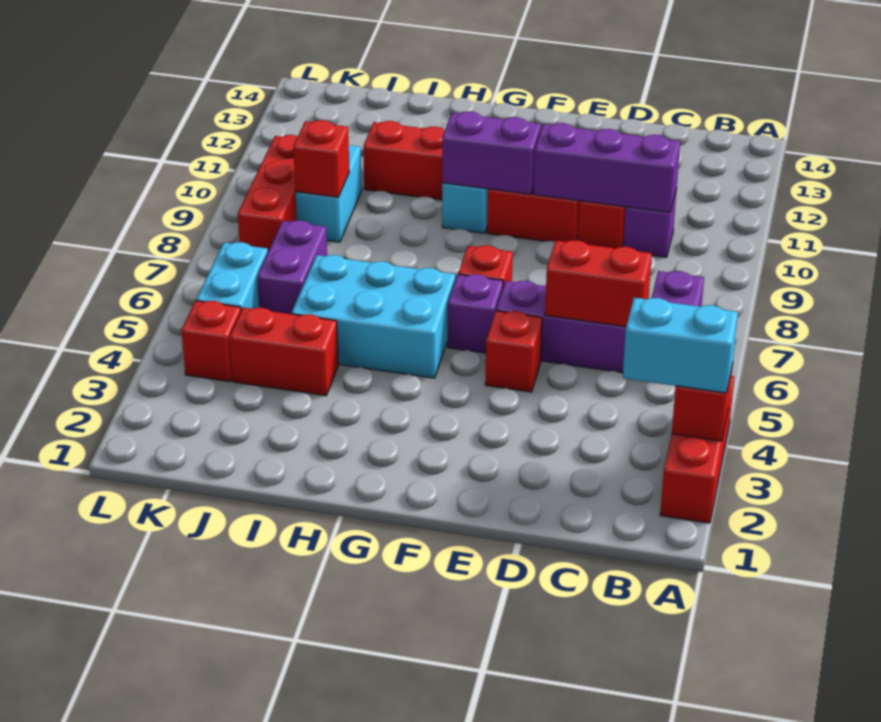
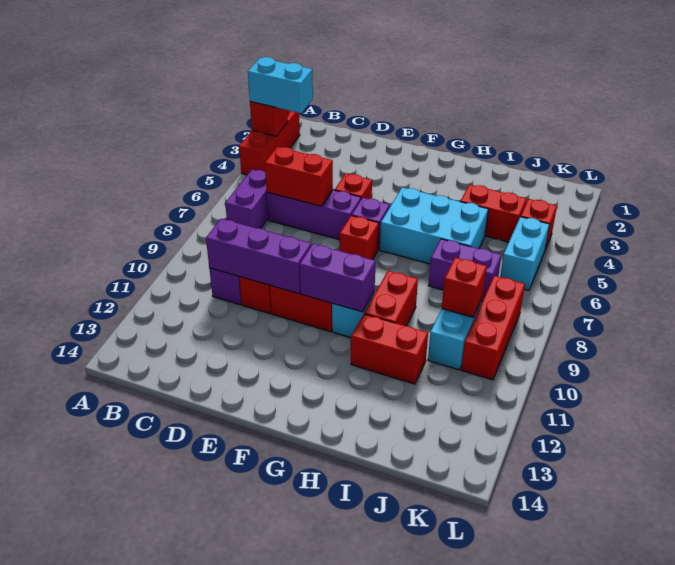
none -> red 1x2 brick [364,271,418,326]
purple 1x2 brick [257,220,327,314] -> purple 1x2 brick turned to [429,239,501,301]

